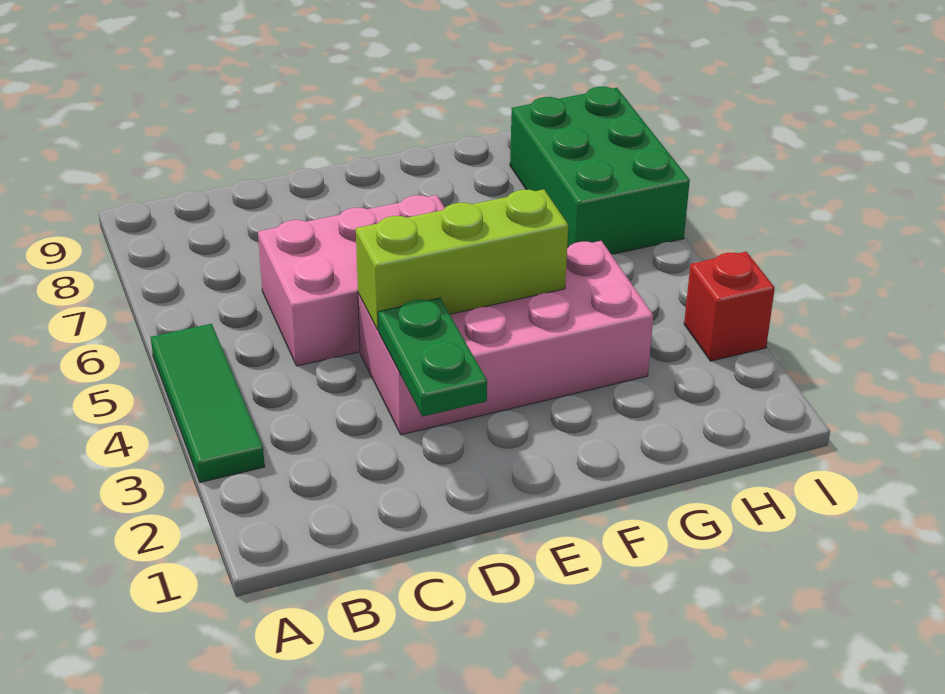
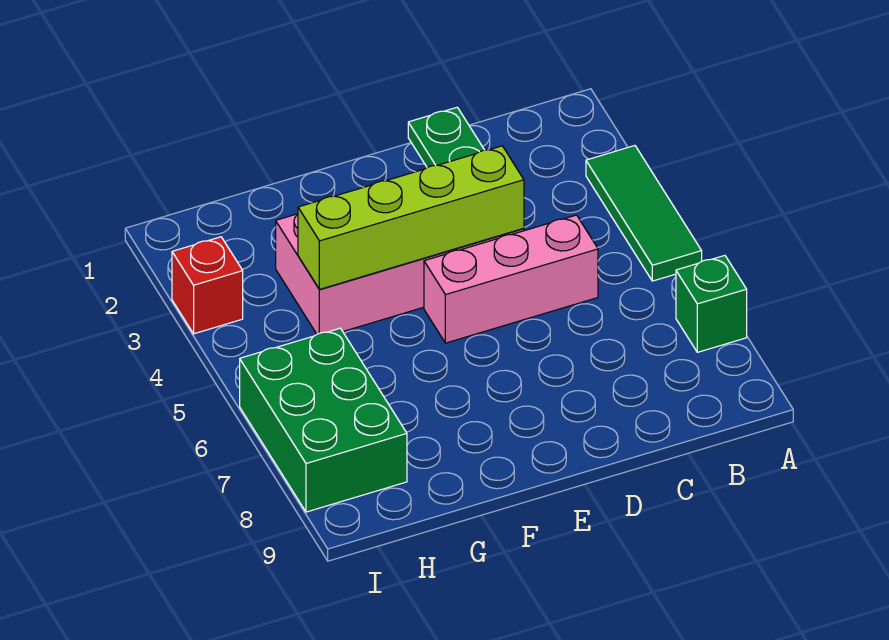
none -> green 1x1 brick [676,255,747,352]
pink 2x3 brick [258,195,445,366] -> pink 1x3 brick [424,215,598,343]
lime 1x3 brick [356,189,568,330] -> lime 1x4 brick [298,146,524,289]

